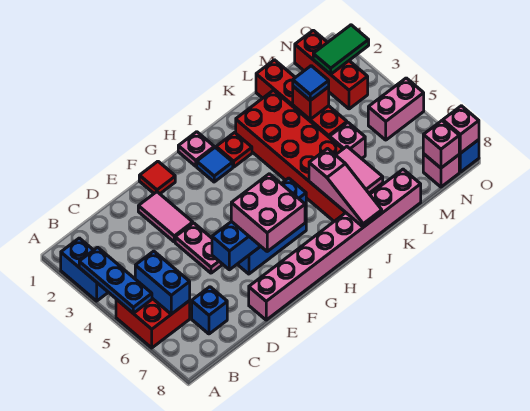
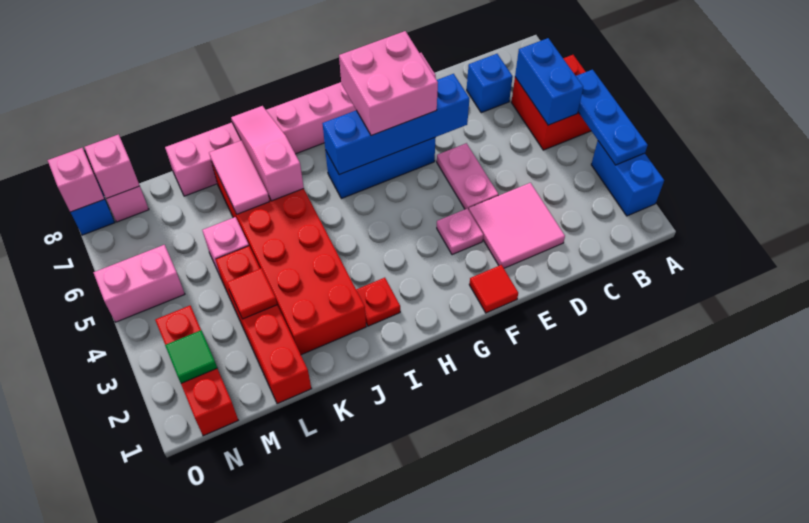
pink 1x2 tile [138,192,193,242] -> pink 2x2 tile [469,183,565,268]
pink 1x1 plate [178,132,214,166] -> pink 1x1 plate moved to [437,208,483,255]
blue 1x1 tile [197,147,233,182] -> none
red 1x1 brick [293,86,329,119] -> red 1x1 tile [227,268,277,319]
blue 1x1 tile [293,66,329,100] -> none
green 1x2 tile [313,25,369,74] -> green 1x1 tile [165,330,217,383]

